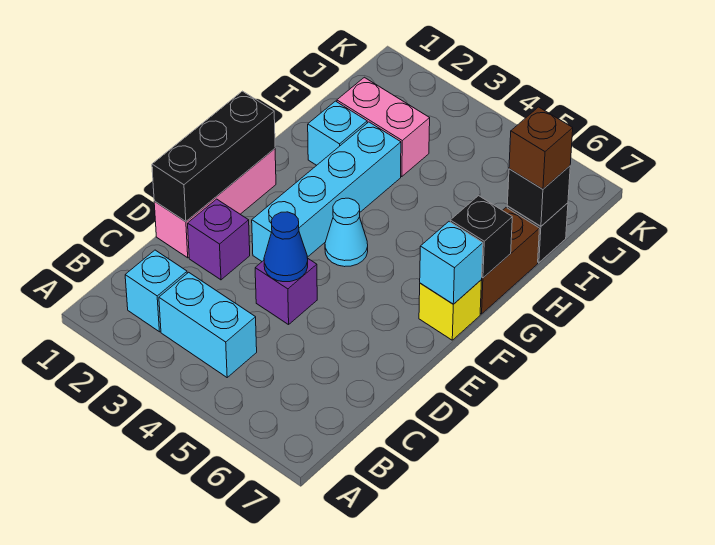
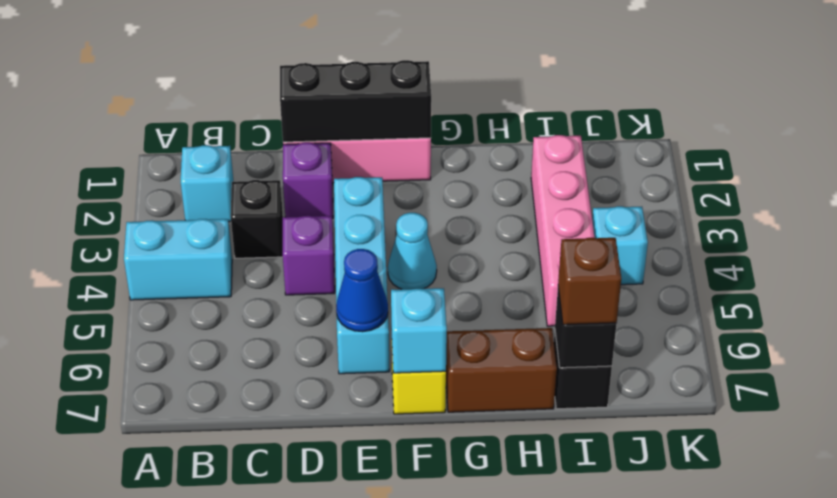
cyan 1x2 brick [159,272,257,377] -> cyan 1x2 brick turned to [124,219,232,300]
blue 1x1 cone [264,212,308,282] -> blue 1x1 cone moved to [336,249,388,332]
cyan 1x4 brick [252,122,401,261] -> cyan 1x4 brick turned to [334,177,390,374]
black 1x1 brick [450,196,512,278] -> black 1x1 brick moved to [231,180,283,258]
cyan 1x1 brick [308,101,367,165] -> cyan 1x1 brick moved to [592,206,648,285]
pink 1x2 brick [337,77,430,177] -> pink 1x4 brick [531,135,595,326]

